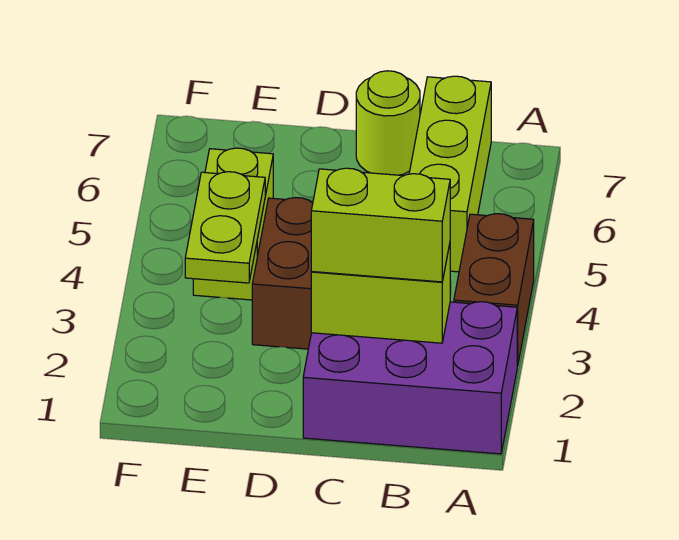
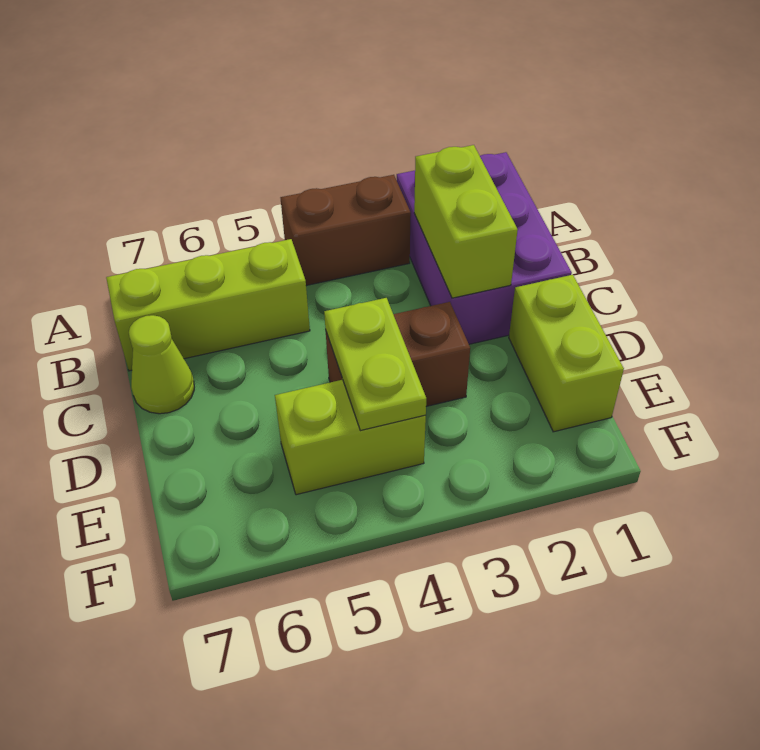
lime 1x2 brick [311,168,450,282] -> lime 1x2 brick moved to [509,275,624,432]
lime 1x1 round brick [356,71,420,175] -> lime 1x1 cone [129,315,194,414]
lime 1x2 plate [185,172,265,283] -> lime 1x2 plate turned to [324,298,426,431]

